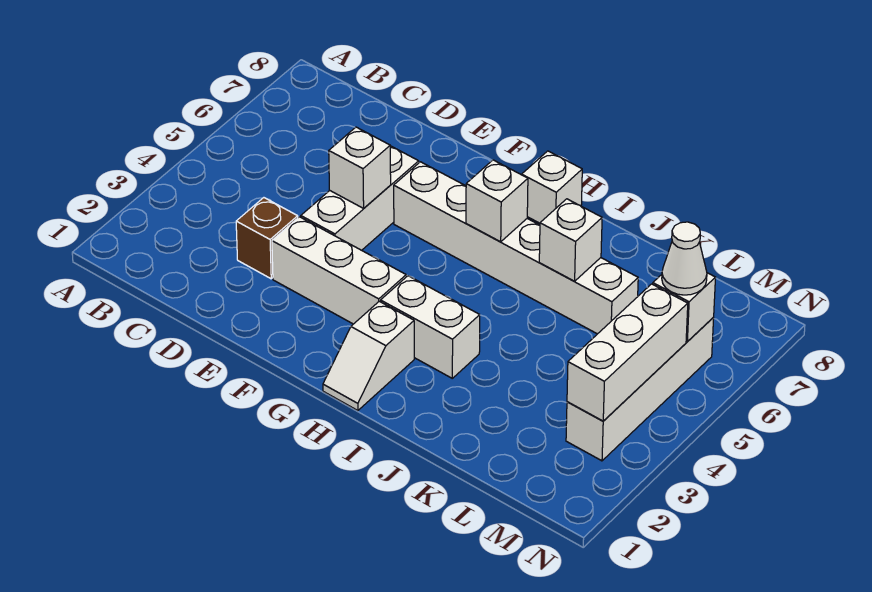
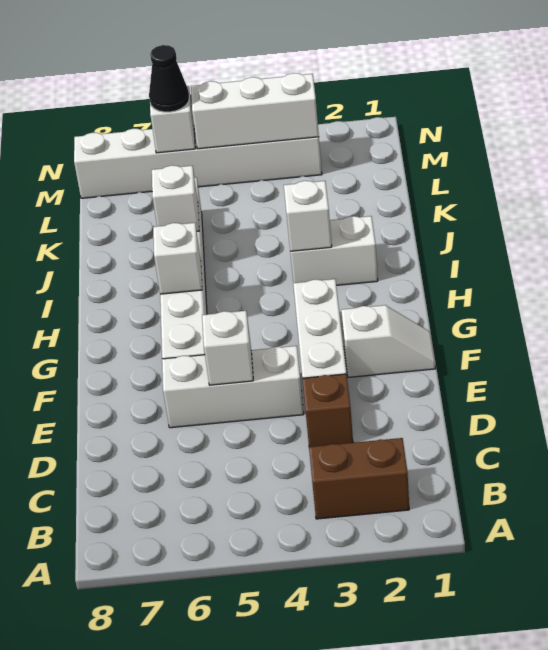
none -> brown 1x2 brick [309,438,409,519]
white 1x2 slope [323,301,414,411] -> white 1x2 slope moved to [341,305,436,377]
white 1x2 brick [381,276,480,378] -> white 1x2 brick turned to [290,216,378,285]
white 1x1 brick [522,151,582,223] -> white 1x1 brick moved to [284,181,332,251]
white 1x4 brick [566,318,714,461] -> white 1x6 brick [74,128,322,198]
white 1x1 cone [662,222,707,295] -> black 1x1 cone [149,45,189,112]

